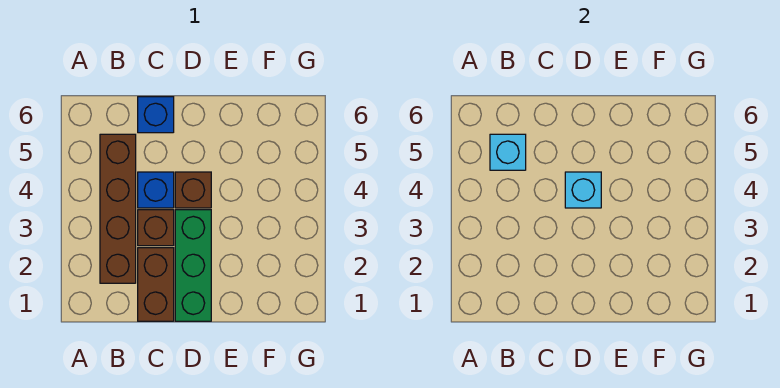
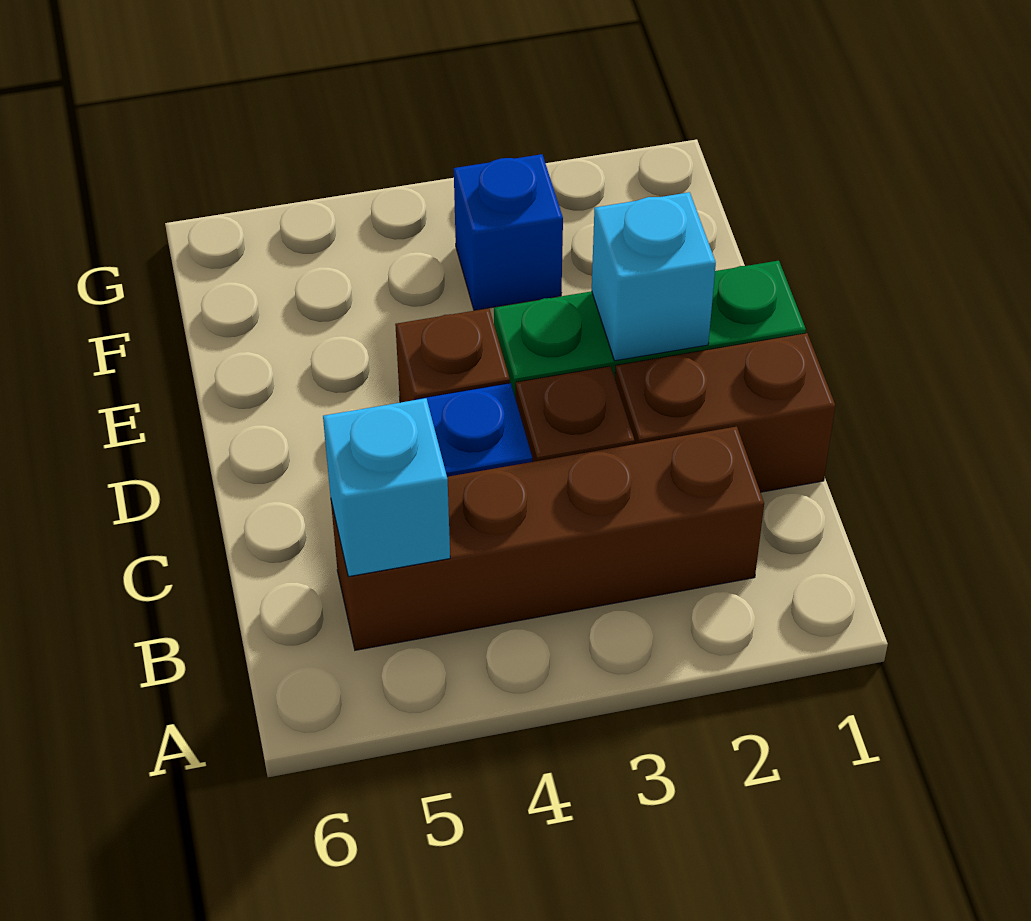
blue 1x1 brick [138,97,174,133] -> blue 1x1 brick moved to [454,154,563,310]
cyan 1x1 brick [565,172,601,208] -> cyan 1x1 brick moved to [592,192,716,361]

